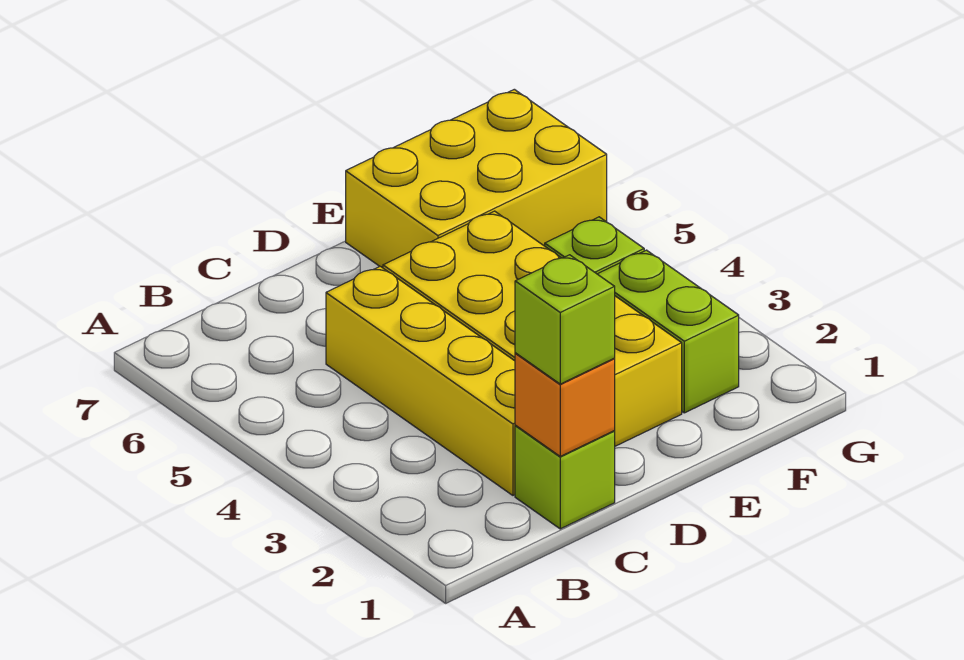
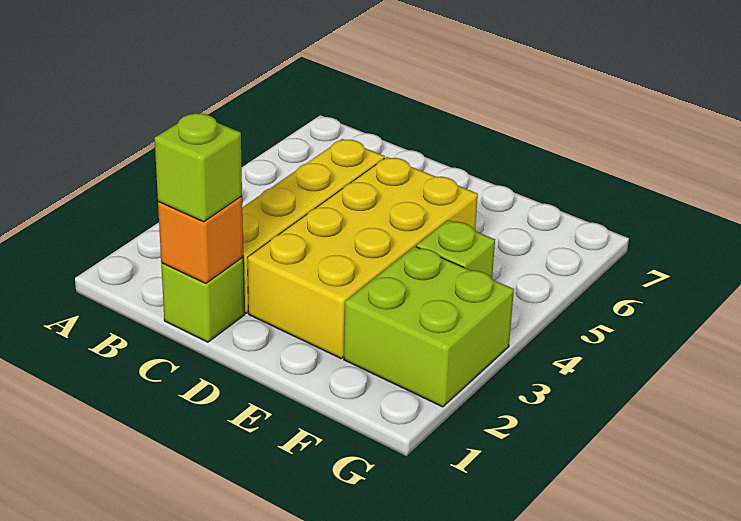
yellow 2x3 brick [346,89,607,268] -> none
lime 1x2 brick [598,250,739,413] -> lime 2x2 brick [344,247,514,407]

